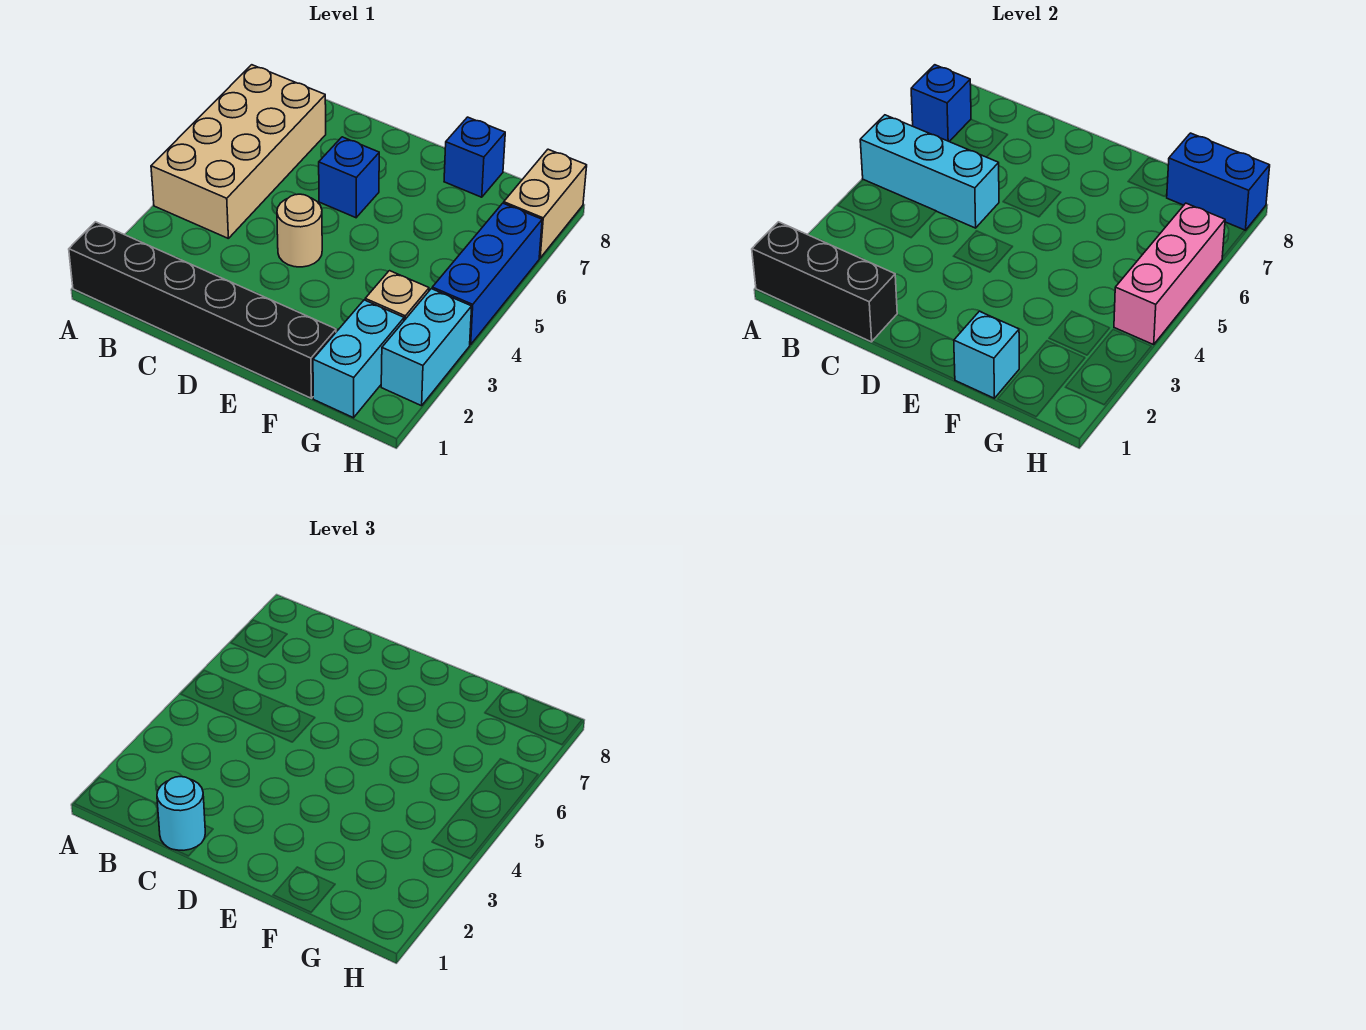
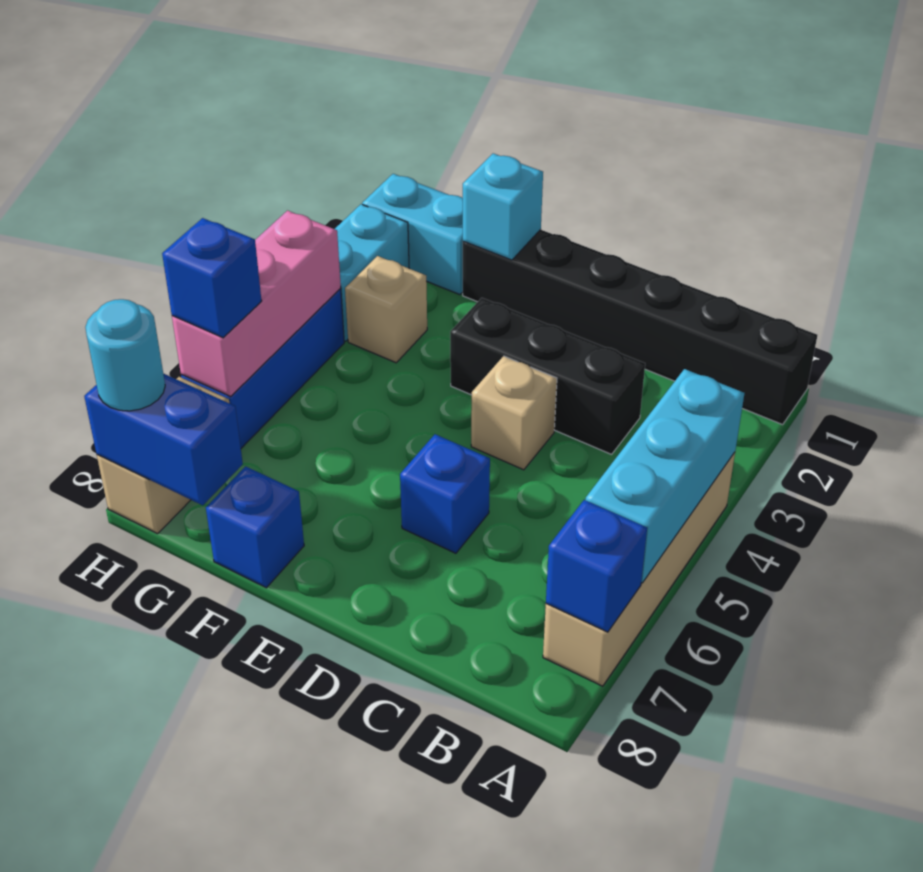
black 1x3 brick [752,222,897,342] -> black 1x3 brick moved to [450,298,645,454]
tan 2x4 brick [151,65,326,239] -> tan 1x4 brick [543,452,735,686]
cyan 1x3 brick [860,115,999,228] -> cyan 1x3 brick turned to [586,369,744,583]
cyan 1x1 round brick [157,777,205,850] -> cyan 1x1 round brick moved to [85,299,165,411]
tan 1x1 round brick [277,194,322,267] -> tan 1x1 brick [471,356,557,470]
cyan 1x2 brick [313,300,404,418] -> cyan 1x2 brick turned to [362,174,463,295]
none -> blue 1x1 brick [162,218,261,338]

